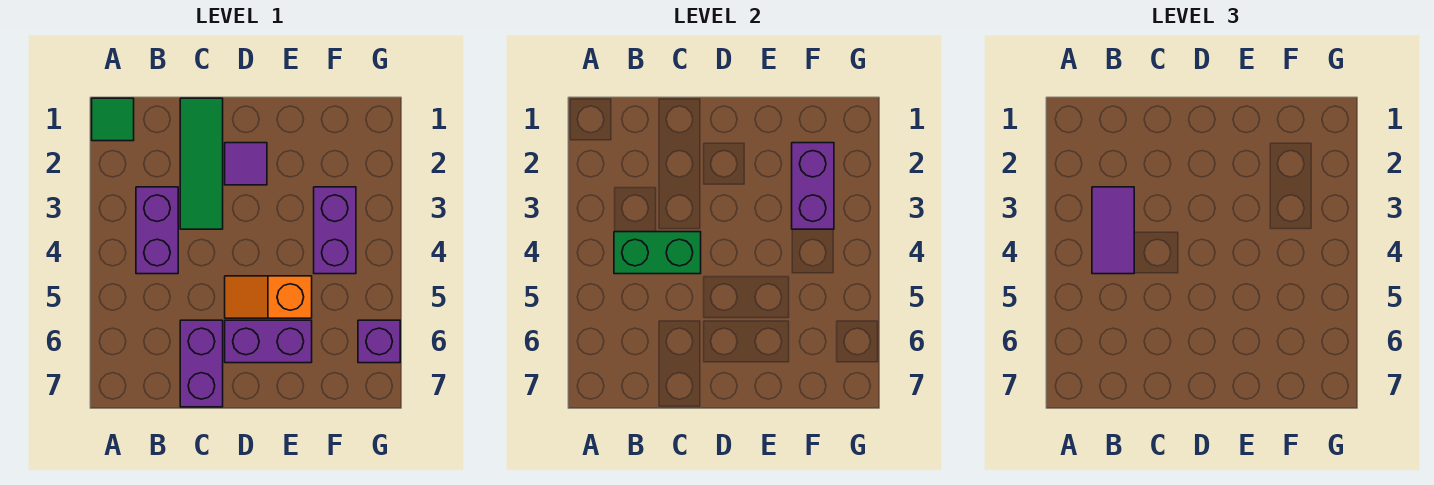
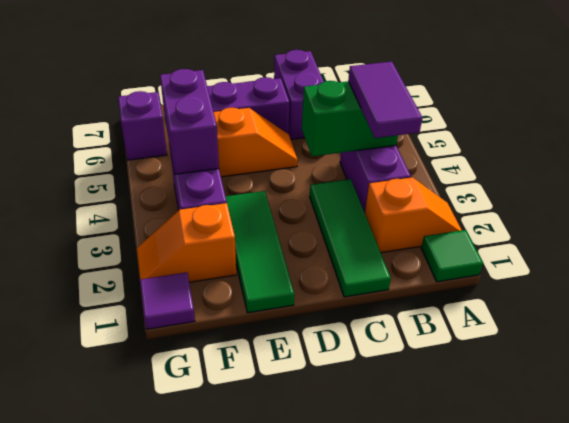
none -> orange 1x2 slope [365,177,461,253]
purple 1x1 tile [225,143,267,185] -> purple 1x1 tile moved to [140,272,195,329]
none -> green 1x3 tile [226,191,294,313]
none -> orange 1x2 slope [137,203,236,282]
purple 1x2 brick [792,143,834,229] -> purple 1x2 brick moved to [160,69,219,174]

